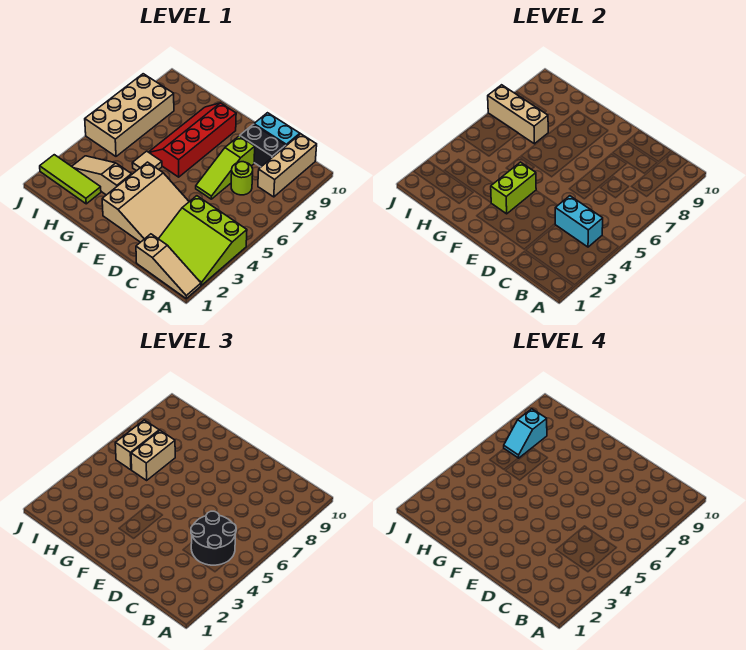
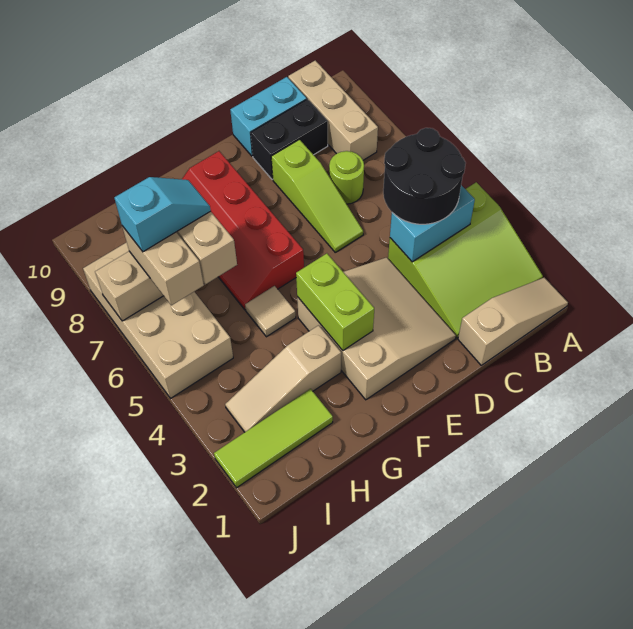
cyan 1x2 slope [504,409,547,458] -> cyan 1x2 slope turned to [114,177,211,252]

